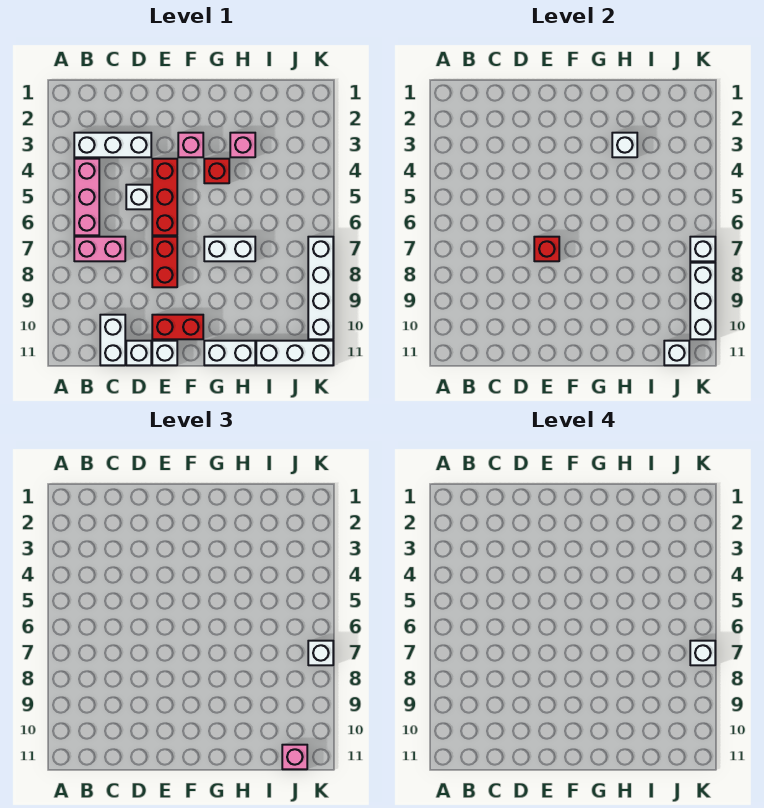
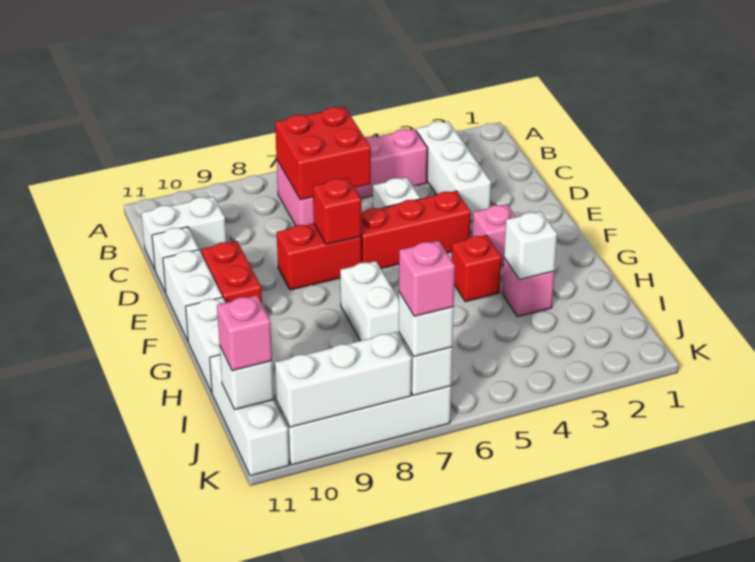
none -> red 2x2 brick [275,107,371,200]
white 1x1 brick [152,341,177,365] -> white 1x2 brick [163,250,222,341]
white 1x1 brick [690,641,715,665] -> pink 1x1 brick [399,241,455,316]

